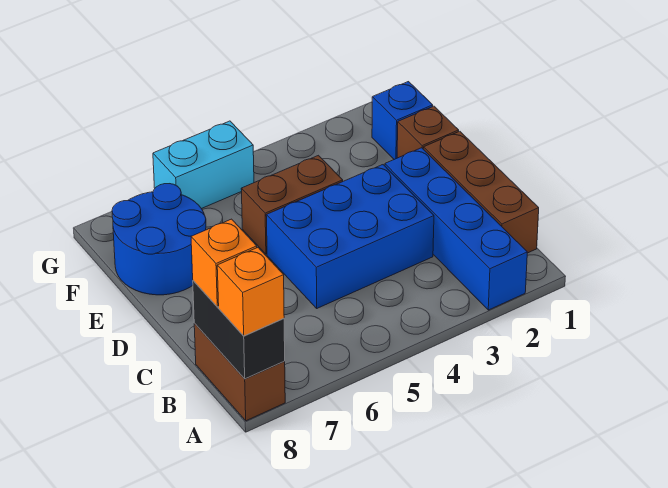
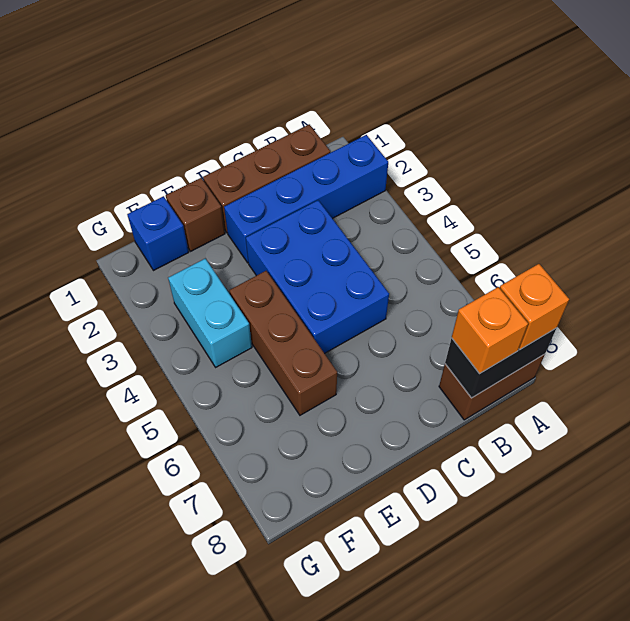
brown 1x2 brick [241,155,343,254] -> brown 1x3 brick [229,271,337,415]
blue 2x2 round brick [112,184,206,295] -> none
cyan 1x2 brick [153,121,254,209] -> cyan 1x2 brick moved to [168,258,252,367]

